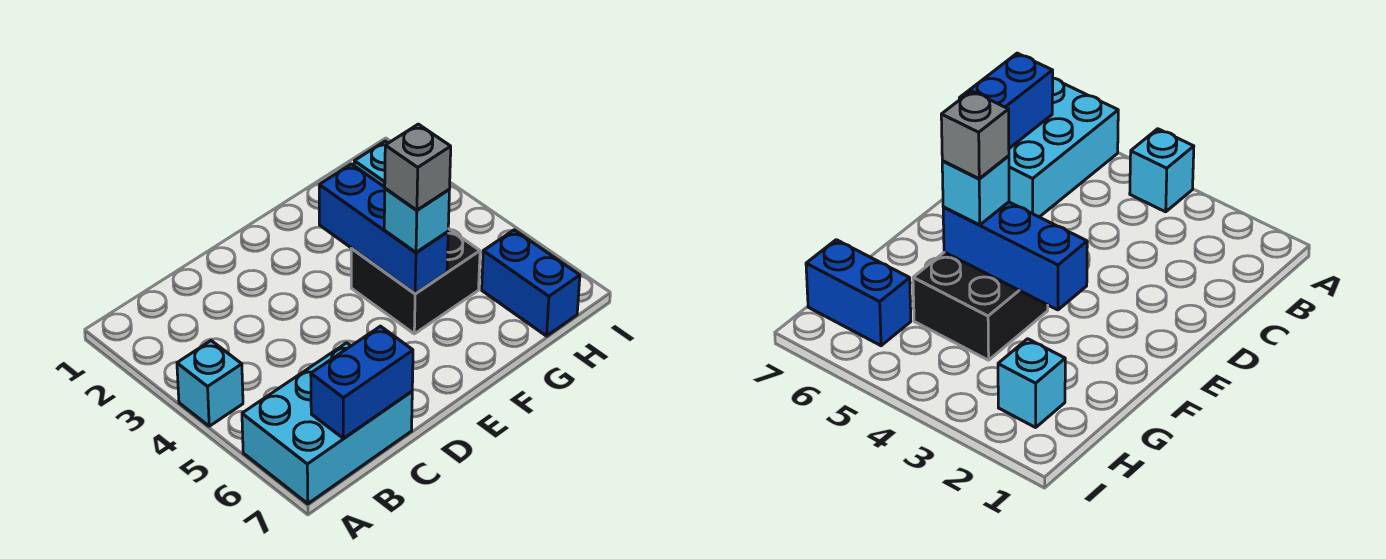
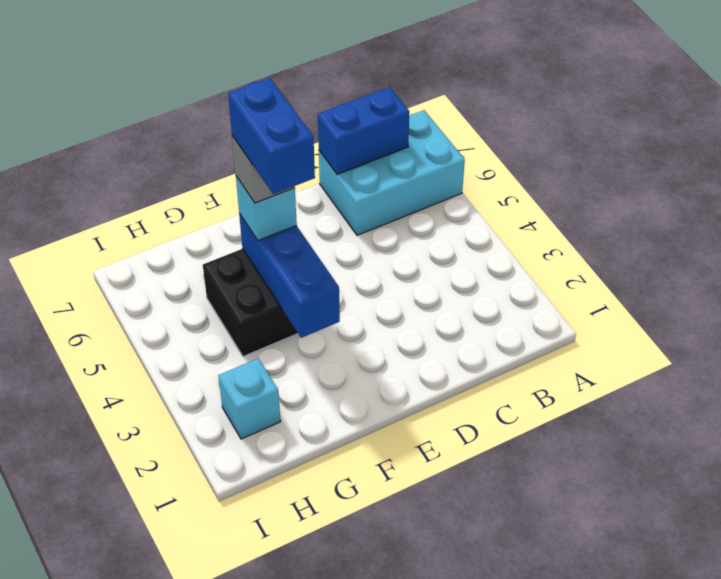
cyan 1x1 brick [177,341,243,426] -> none
blue 1x2 brick [482,230,580,336] -> blue 1x2 brick moved to [228,78,315,194]

